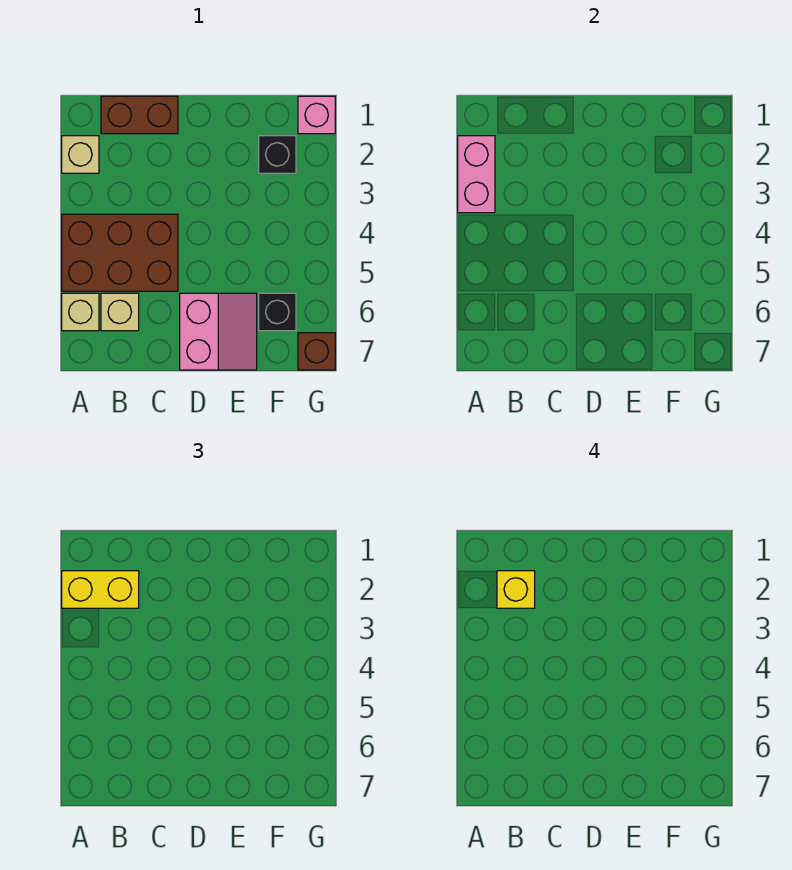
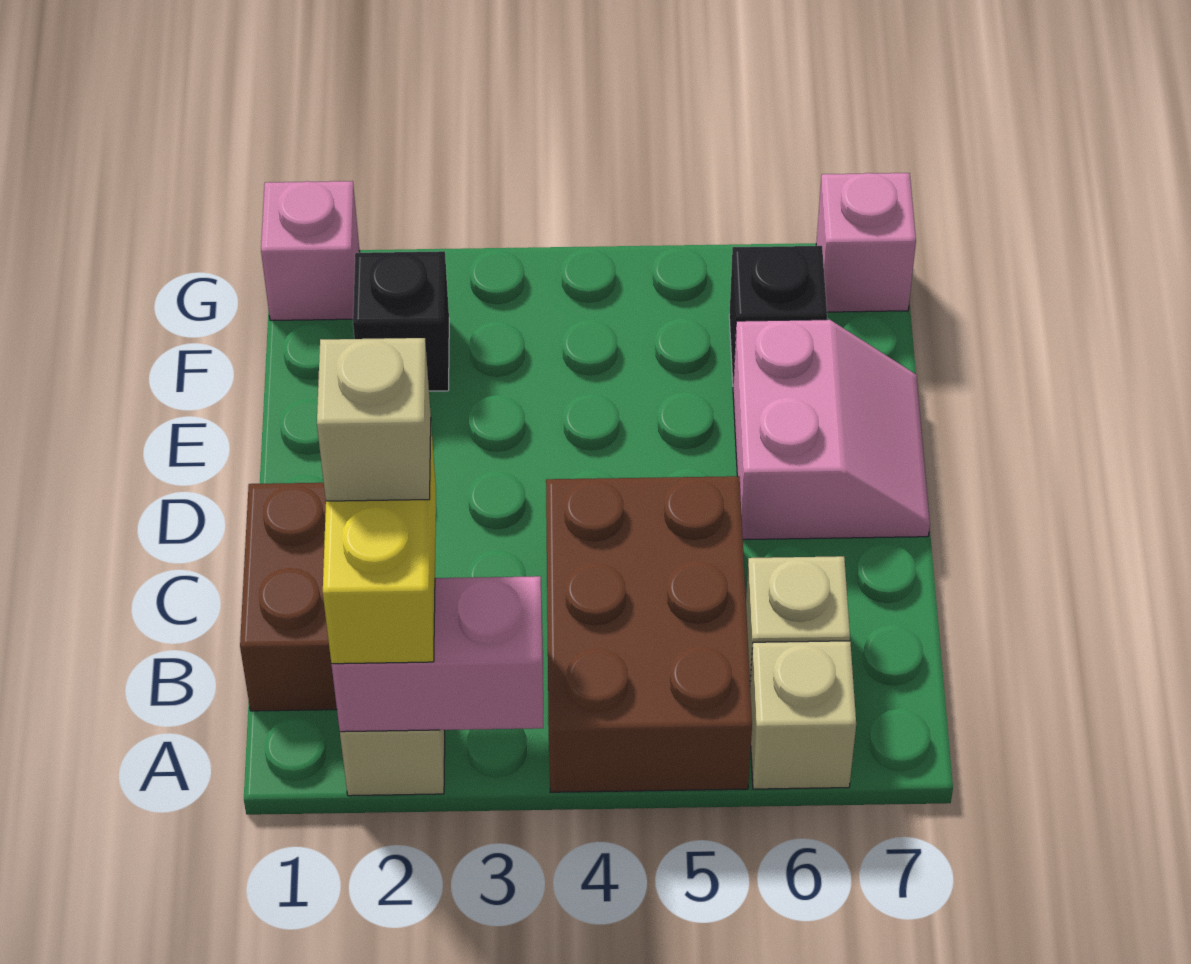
yellow 1x1 brick [497,571,535,608] -> tan 1x1 brick [317,338,431,501]
pink 2x2 slope [180,293,257,370] -> pink 2x2 slope turned to [733,320,930,540]
brown 1x1 brick [298,333,335,370] -> pink 1x1 brick [816,173,916,312]

